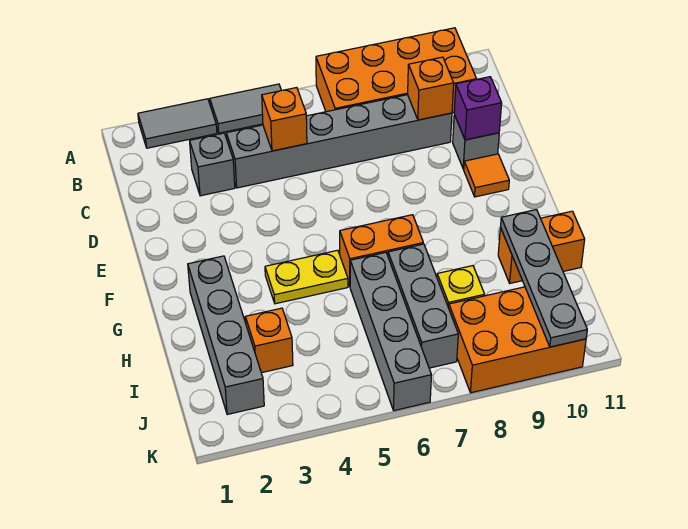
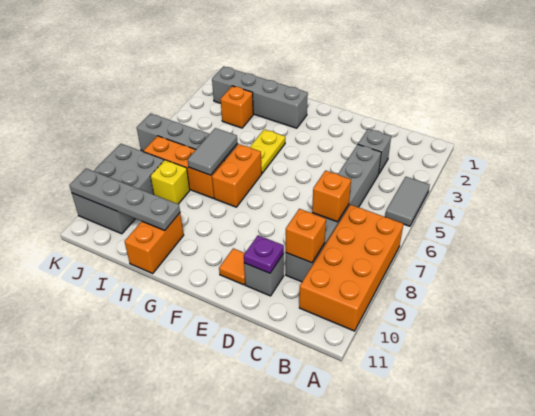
grey 1x2 tile [138,99,217,148] -> grey 1x2 tile moved to [187,128,237,175]
orange 1x1 brick [262,88,307,151] -> orange 1x1 brick moved to [312,171,351,222]
purple 1x1 brick [454,77,502,140] -> purple 1x1 plate [244,235,284,273]
grey 1x3 brick [388,244,458,368] -> orange 1x3 brick [143,136,224,198]
orange 2x3 brick [449,287,586,393] -> grey 2x3 brick [72,144,164,234]

